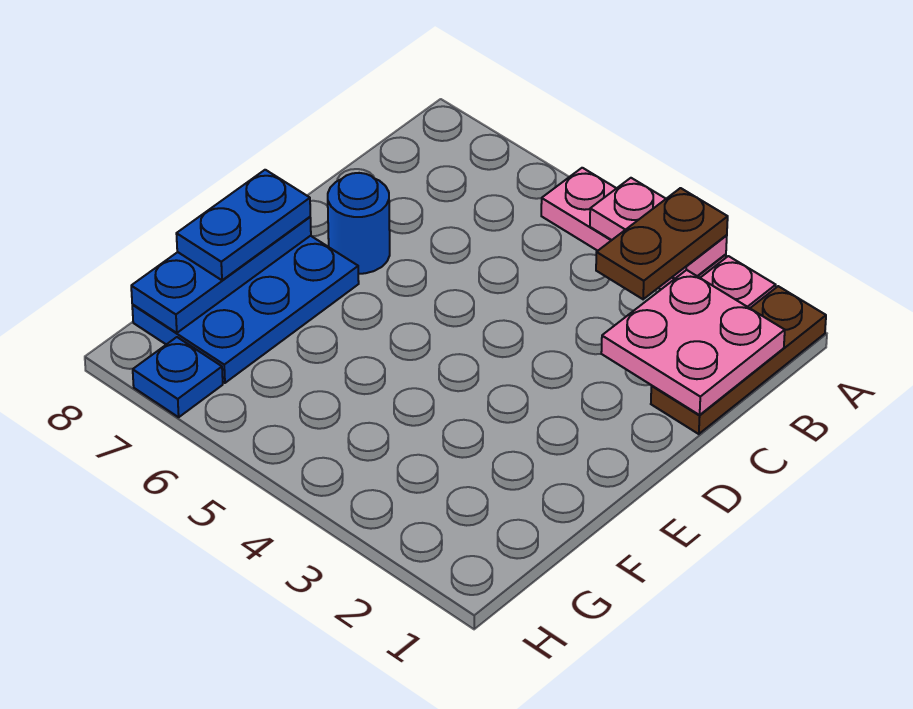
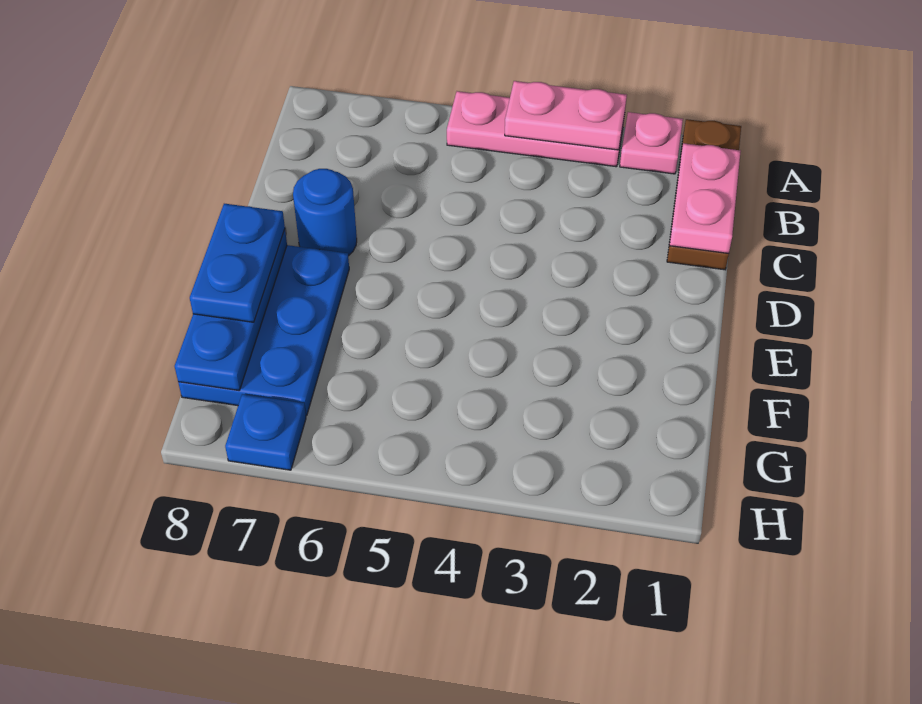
brown 1x2 plate [596,188,728,299] -> none
pink 2x2 plate [601,270,785,415] -> pink 1x2 plate [669,143,741,253]

